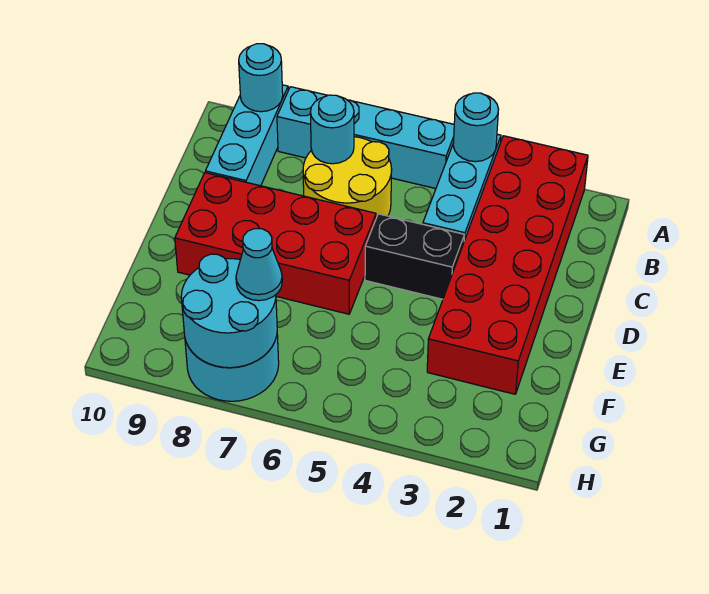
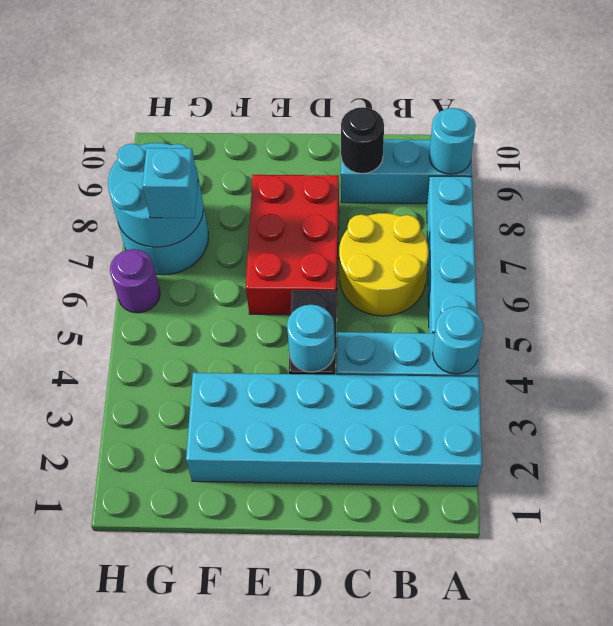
red 2x6 brick [427,136,588,394] -> cyan 2x6 brick [186,373,482,486]
cyan 1x1 round brick [310,95,354,164] -> cyan 1x1 round brick moved to [287,305,335,372]
none -> black 1x1 round brick [341,107,384,174]
red 2x4 brick [175,173,376,314] -> red 2x3 brick [246,175,339,315]
cyan 1x1 cone [236,229,282,301] -> cyan 1x1 brick [142,148,198,218]
none -> purple 1x1 round brick [110,249,160,313]

